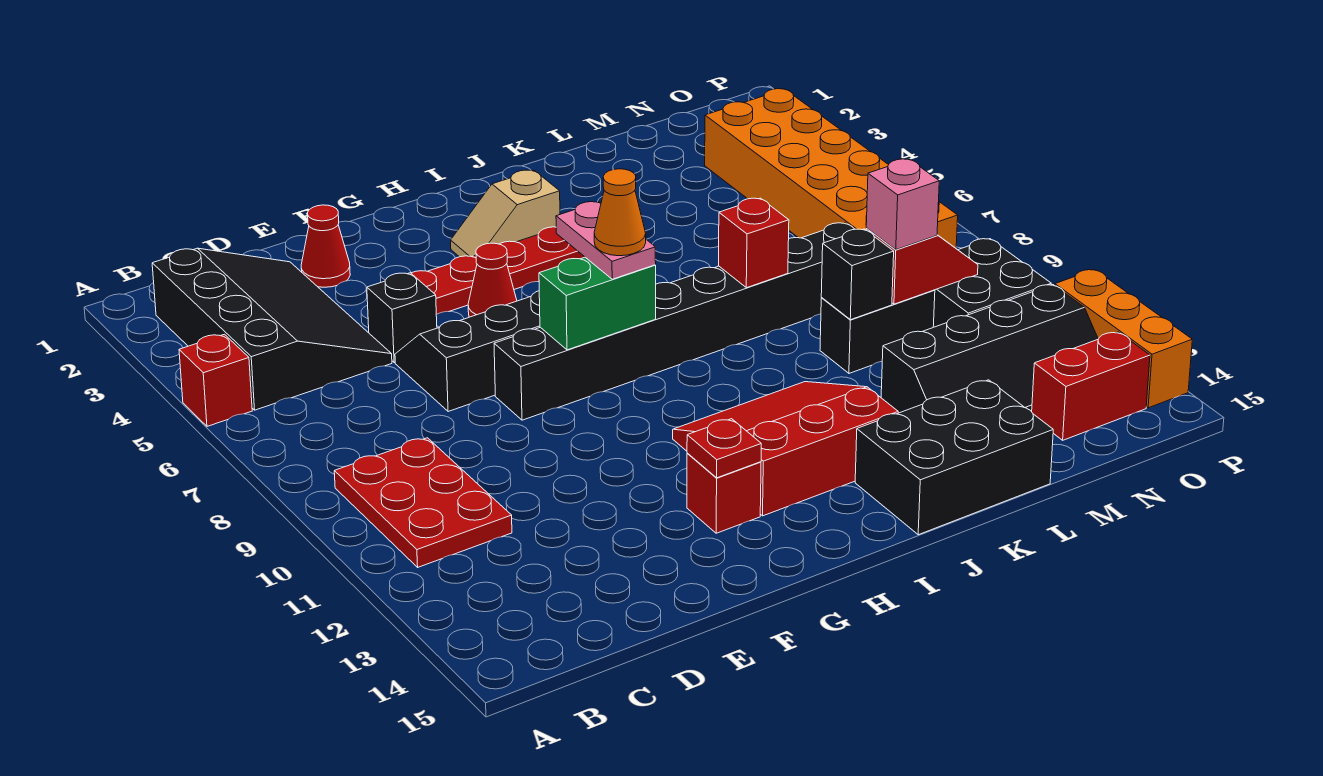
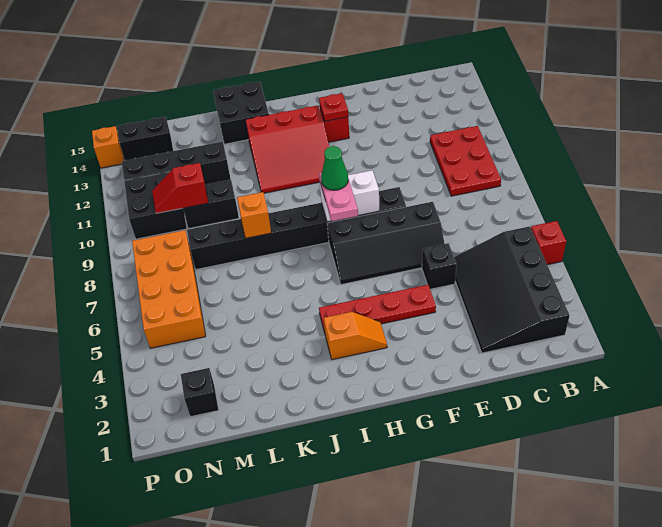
red 1x1 cone [301,205,350,287] -> none
red 1x1 cone [468,243,517,317] -> none
green 1x2 brick [539,257,656,350] -> white 1x2 brick [320,170,379,222]
tan 1x2 slope [451,170,560,257] -> orange 1x2 slope [324,312,387,360]
orange 1x1 cone [594,169,646,256] -> green 1x1 cone [321,146,348,190]
black 2x3 brick [855,380,1053,535] -> black 2x2 brick [213,81,269,144]
red 1x1 brick [719,198,789,288] -> orange 1x1 brick [237,192,271,238]
black 1x1 brick [821,229,894,320] -> black 1x1 brick moved to [181,368,218,417]
pink 1x1 brick [866,159,939,250] -> none
orange 2x6 brick [705,89,958,248] -> orange 2x4 brick [132,230,206,348]
red 1x2 brick [1032,332,1150,440] -> black 1x2 brick [117,117,173,160]
orange 1x3 brick [1055,269,1192,408] -> orange 1x1 brick [92,126,124,168]

